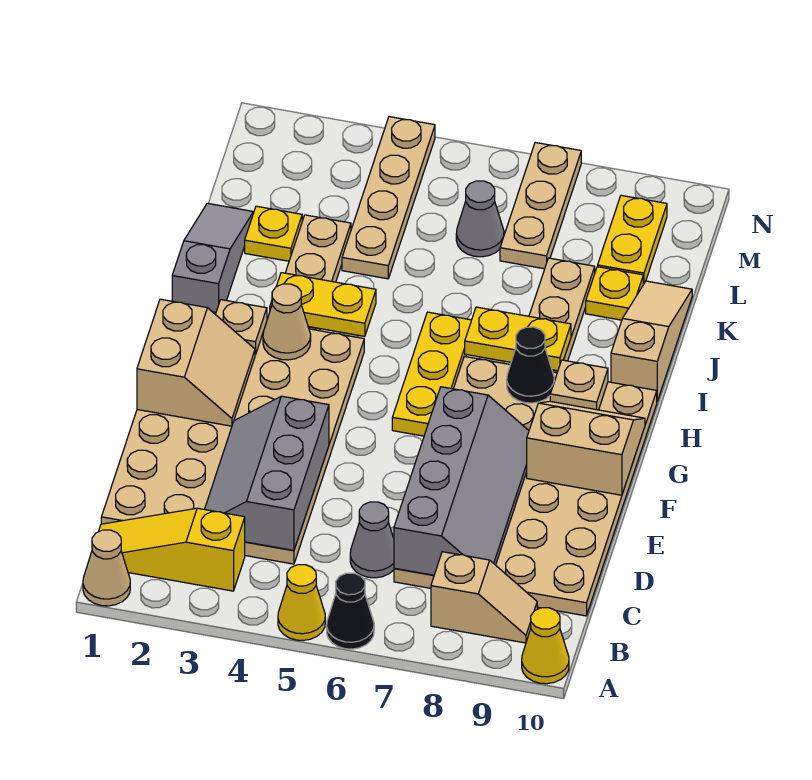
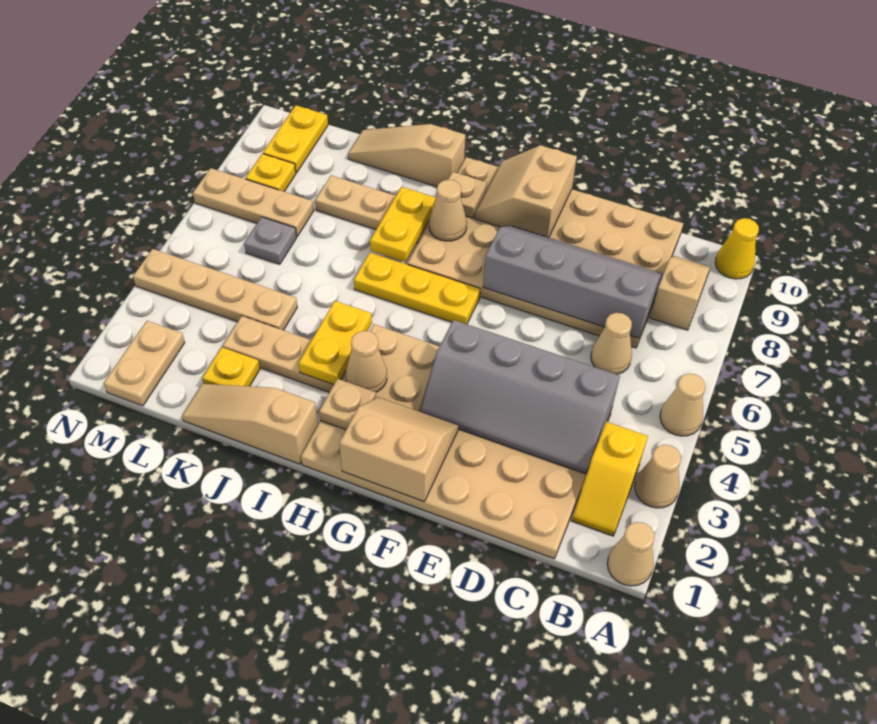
none -> tan 1x1 cone [635,445,681,508]
yellow 1x1 cone [278,565,325,640] -> tan 1x1 cone [660,373,705,436]
black 1x1 cone [327,573,374,649] -> none
yellow 1x3 slope [99,508,245,591] -> yellow 1x2 slope [572,422,648,536]
grey 2x3 slope [205,396,329,550] -> grey 2x4 slope [420,320,620,474]
grey 1x1 cone [350,502,394,578] -> tan 1x1 cone [591,313,632,374]
black 1x1 cone [507,327,554,403] -> tan 1x1 cone [429,180,467,241]
grey 1x3 slope [172,203,254,312] -> tan 1x3 slope [182,384,318,464]
yellow 1x1 plate [586,267,643,320] -> yellow 1x1 plate moved to [246,154,296,191]
grey 1x1 cone [456,181,504,257] -> grey 1x1 plate [244,217,297,264]
yellow 1x2 plate [598,195,667,284] -> yellow 1x2 plate turned to [263,105,328,173]
none -> tan 1x2 plate [104,321,185,406]

